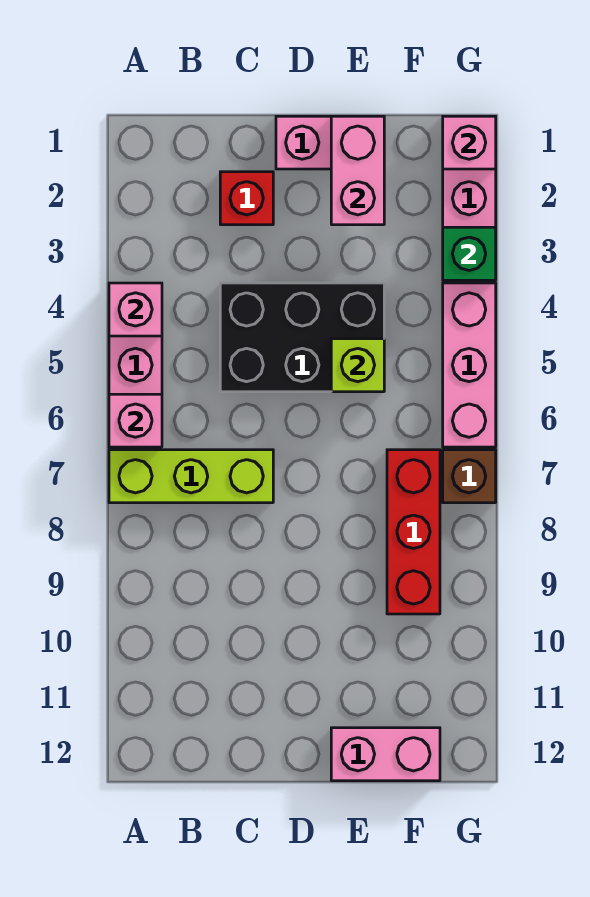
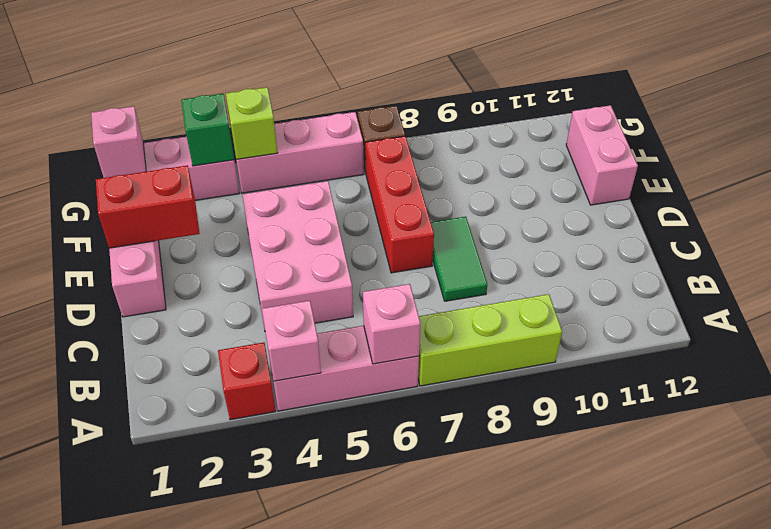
lime 1x3 brick [109,450,273,503] -> lime 1x3 brick turned to [418,294,562,386]
red 1x1 brick [220,172,273,225] -> red 1x1 brick moved to [218,342,276,420]
black 2x3 brick [220,283,384,392] -> pink 2x3 brick [242,181,353,330]
none -> green 1x2 tile [431,217,487,301]
pink 1x2 brick [331,116,384,225] -> red 1x2 brick [96,165,200,248]
lime 1x1 brick [331,339,384,392] -> lime 1x1 brick moved to [226,87,278,159]
red 1x3 brick [387,450,440,614] -> red 1x3 brick turned to [365,136,434,273]

